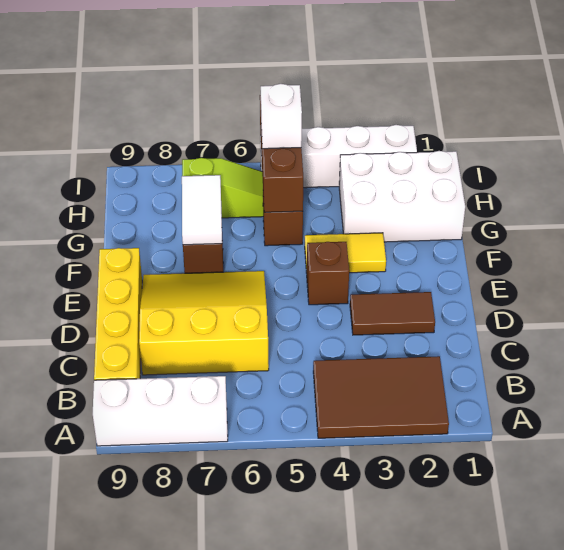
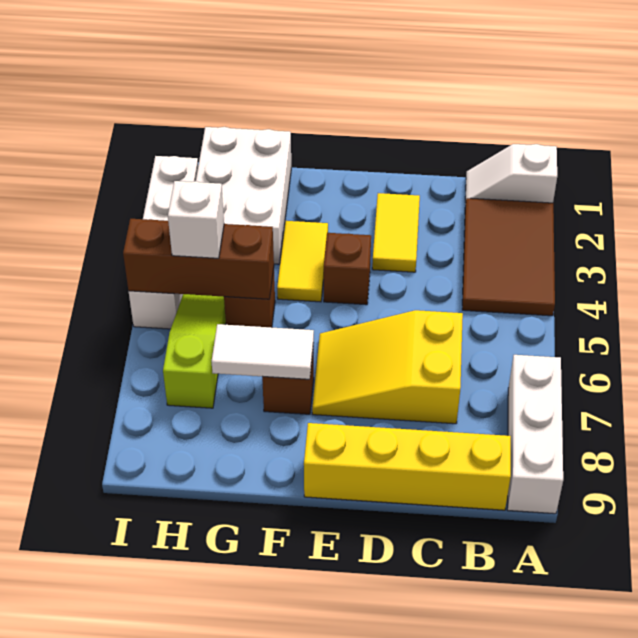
none -> white 1x2 slope [465,144,557,206]
yellow 3x3 slope [139,271,269,375] -> yellow 2x3 slope [312,310,463,424]
brown 1x2 tile [350,292,435,335] -> yellow 1x2 tile [372,193,420,272]

